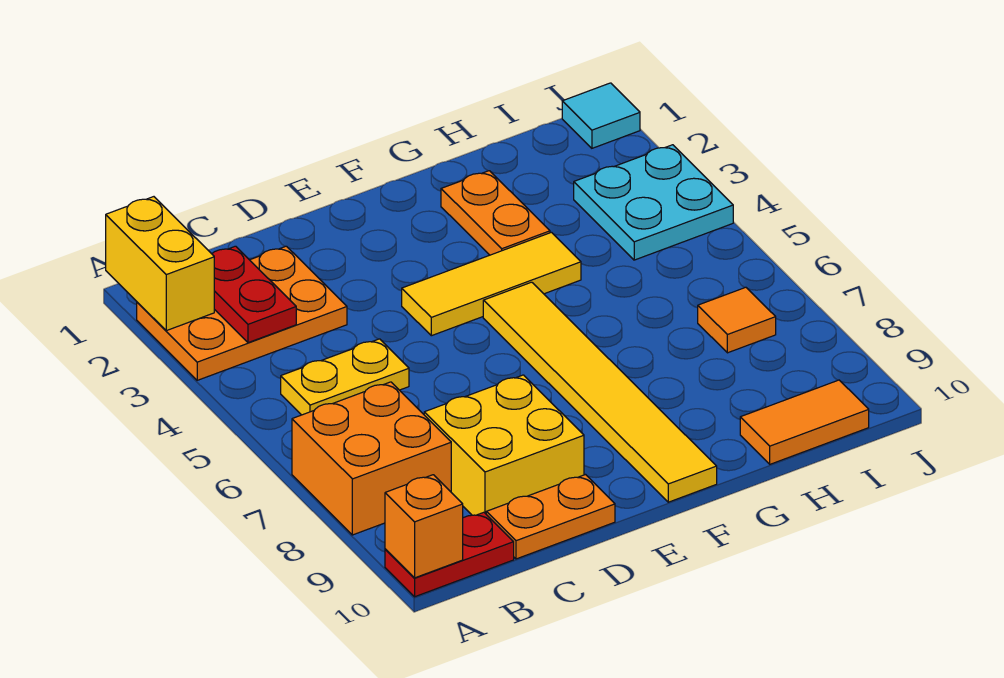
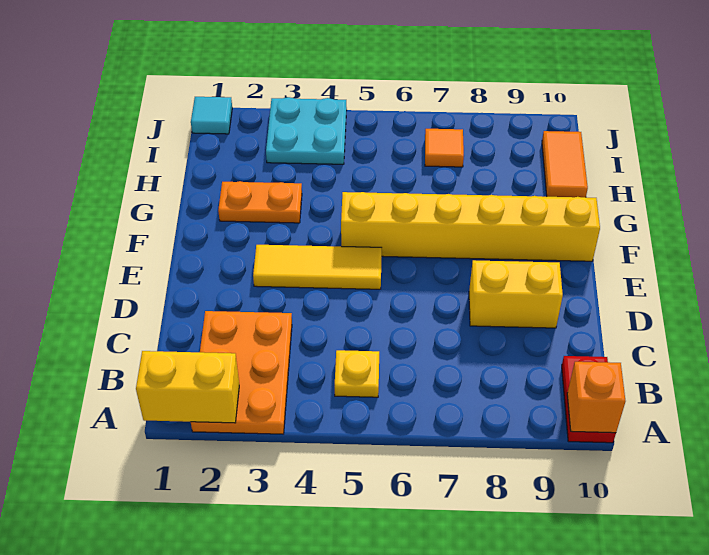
orange 2x2 brick [292,382,451,535] -> none
red 1x2 plate [212,246,296,343] -> none
yellow 1x2 plate [281,339,409,415] -> yellow 1x1 plate [335,350,379,397]
yellow 2x2 brick [424,375,584,515] -> yellow 1x2 brick [469,260,563,328]
orange 1x2 plate [486,475,615,559] -> none
yellow 1x3 tile [402,232,581,336] -> yellow 1x3 tile turned to [253,245,382,289]
yellow 1x6 tile [483,282,717,502] -> yellow 1x6 brick [341,192,600,261]

